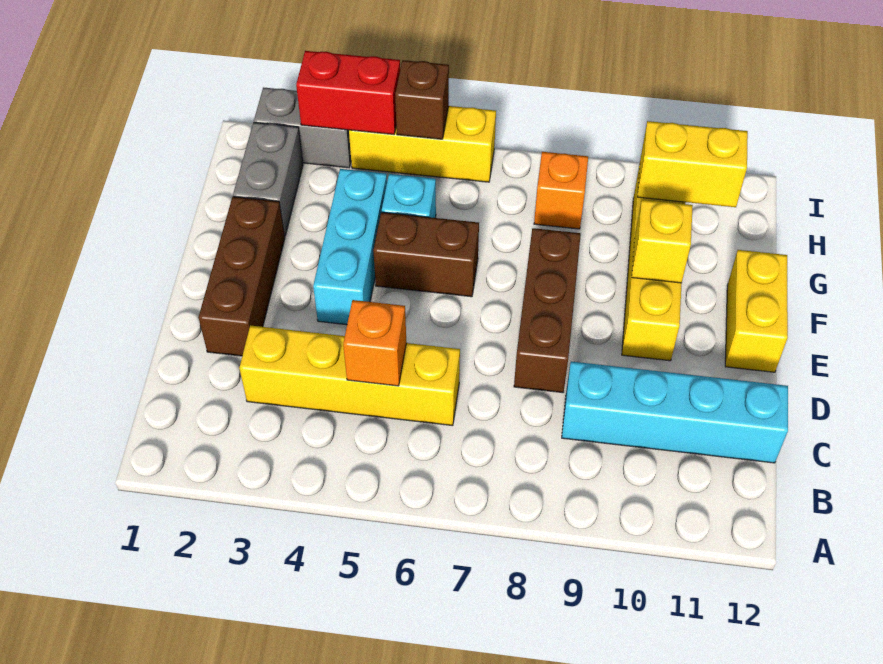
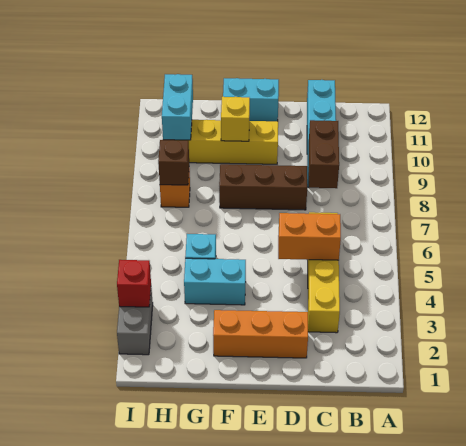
orange 1x1 brick [343,300,406,386] -> orange 1x2 brick [278,213,341,260]
brown 1x3 brick [198,197,285,356] -> orange 1x3 brick [213,310,308,358]
cyan 1x3 brick [313,169,387,325] -> cyan 1x2 brick [184,258,246,305]
yellow 1x2 brick [725,250,788,372] -> cyan 1x2 brick [223,78,279,121]
brown 1x2 brick [373,212,479,297] -> brown 1x2 brick moved to [309,120,339,188]
grey 1x2 brick [233,122,303,236] -> none
yellow 1x2 brick [637,121,748,207] -> cyan 1x2 brick [162,74,193,140]
red 1x2 brick [296,51,400,134] -> red 1x1 brick [117,260,151,307]
yellow 1x3 brick [349,106,496,182] -> none
brown 1x1 brick [395,60,449,139] -> brown 1x1 brick moved to [158,140,189,185]

